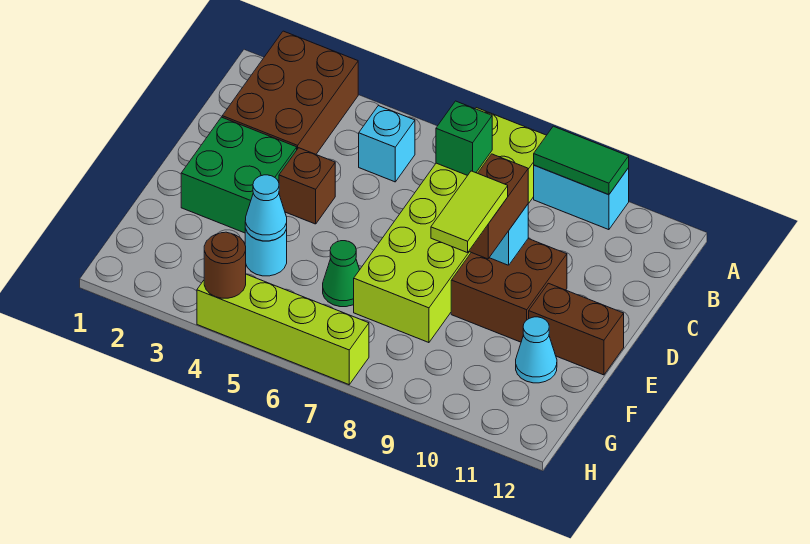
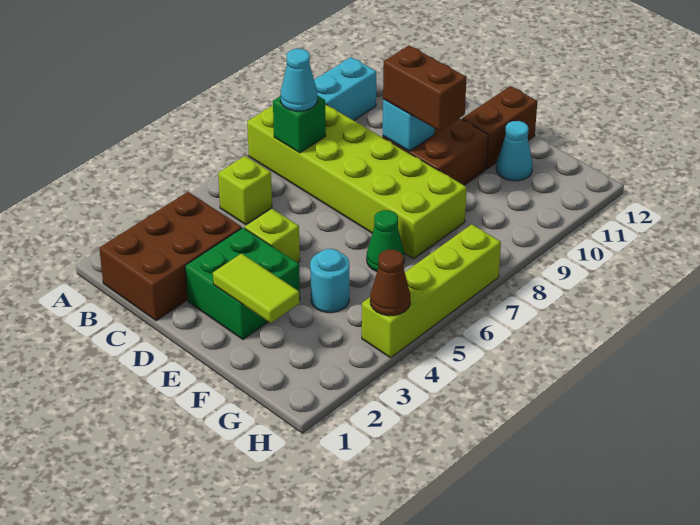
brown 2x3 brick [222,31,358,154] -> brown 2x3 brick turned to [99,192,242,321]
green 1x2 tile [534,126,629,195] -> none
cyan 1x1 brick [359,106,415,182] -> lime 1x1 brick [218,156,272,224]
brown 1x1 brick [279,148,335,224] -> lime 1x1 brick [245,209,300,263]
lime 1x2 tile [431,171,508,253] -> lime 1x2 tile moved to [213,253,299,323]
cyan 1x1 cone [245,175,287,241] -> cyan 1x1 cone moved to [281,49,317,111]
brown 1x1 round brick [204,232,246,298] -> brown 1x1 cone [370,250,410,316]

